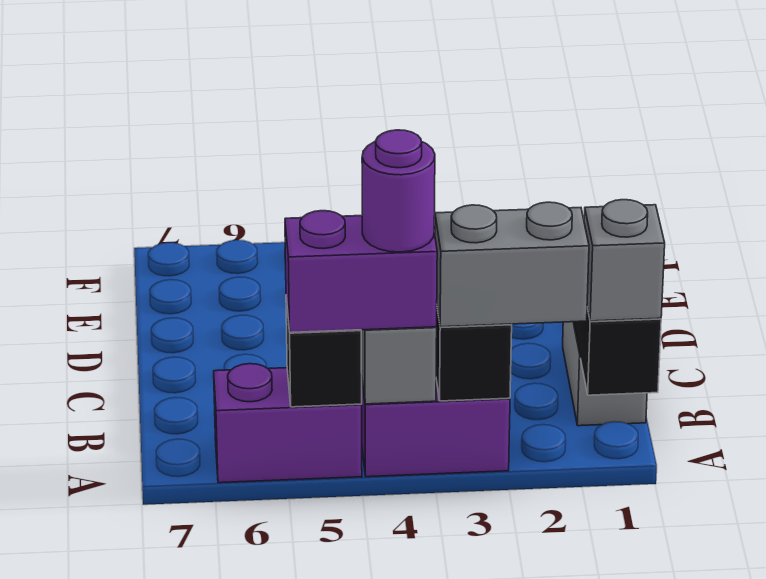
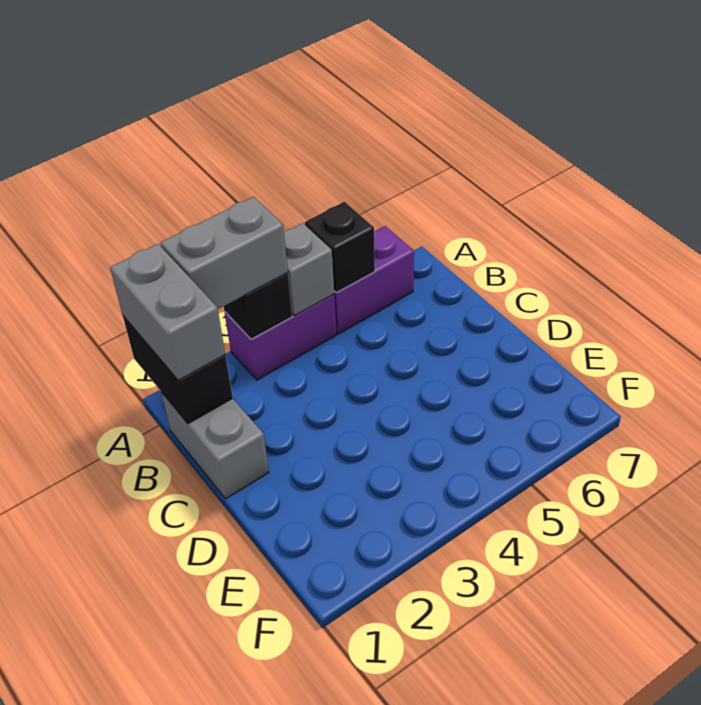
grey 1x1 brick [584,200,665,321] -> grey 1x2 brick [110,244,225,380]
purple 1x2 brick [285,211,437,333] -> none
purple 1x1 round brick [362,130,435,252] -> none

